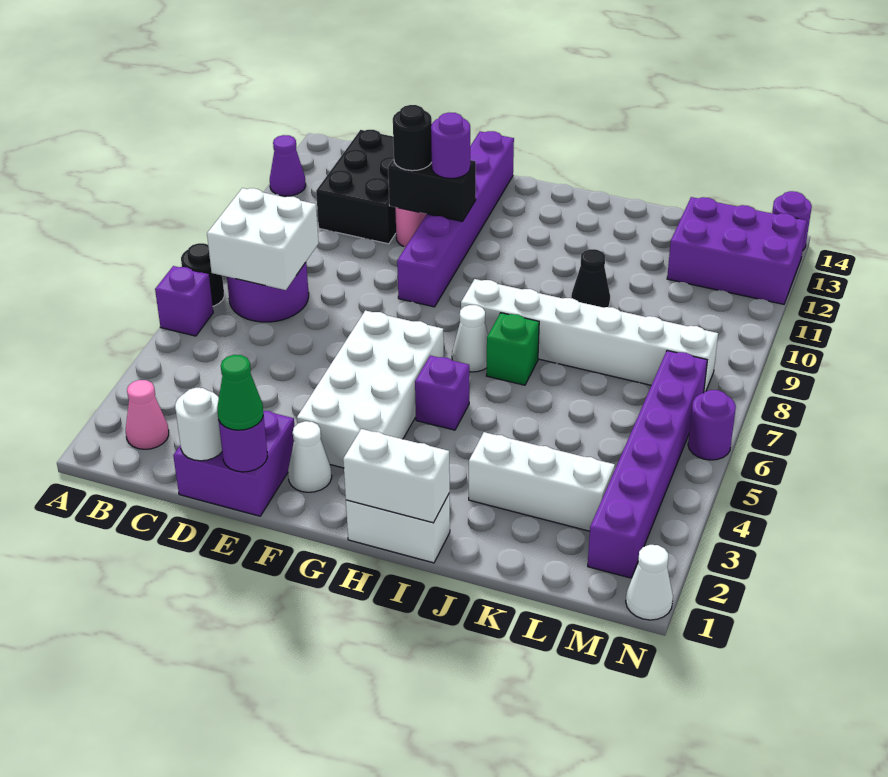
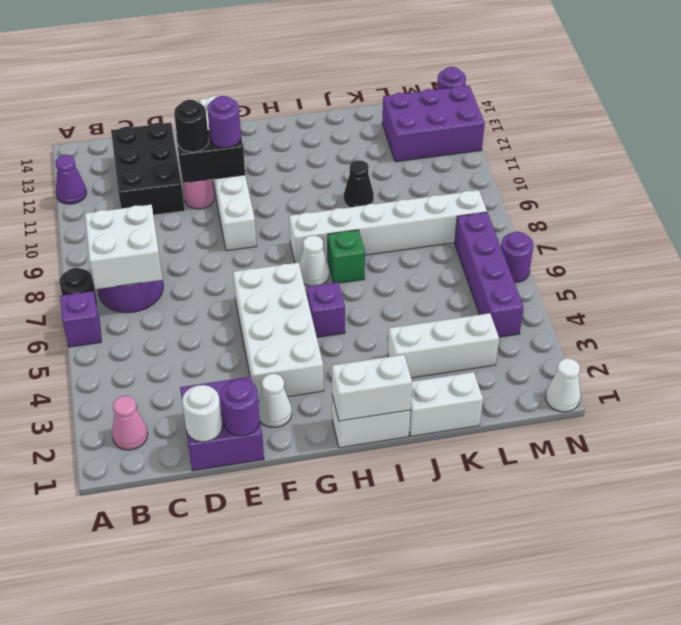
green 1x1 cone [217,355,263,430] -> none
purple 1x6 brick [397,131,514,307] -> white 1x6 brick [200,96,257,251]
none -> white 1x2 brick [409,372,483,436]
purple 1x6 brick [588,351,707,578] -> purple 1x4 brick [455,212,524,337]

